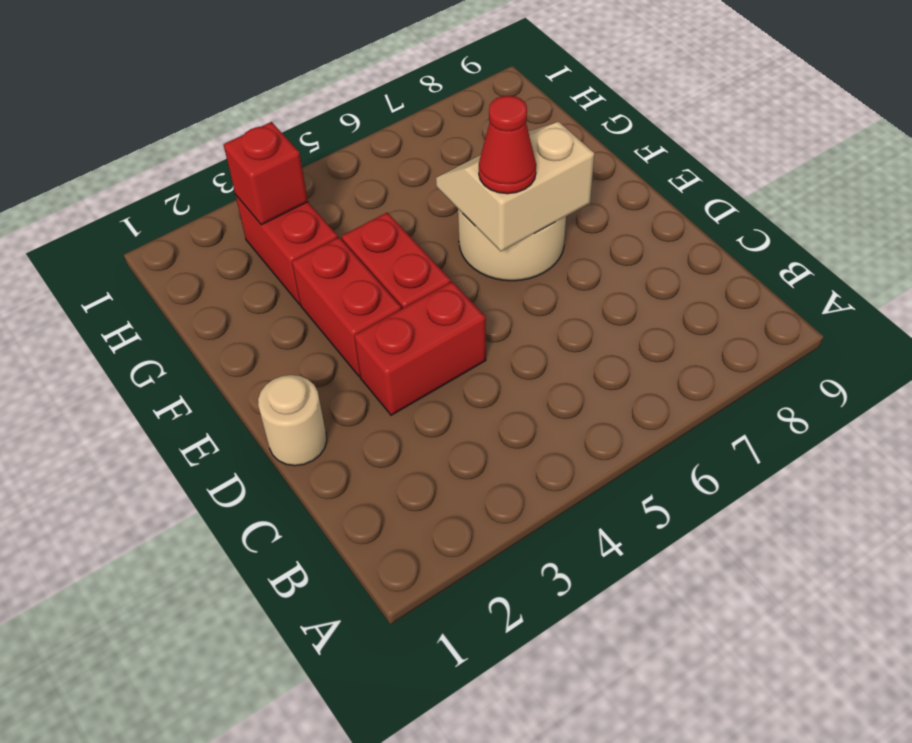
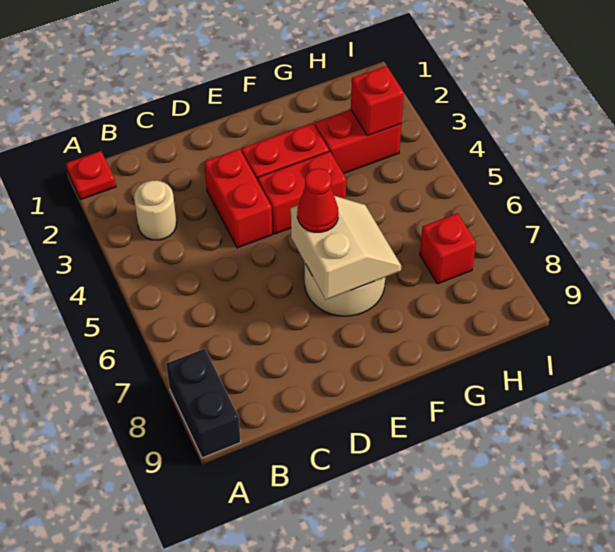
none -> red 1x1 plate [66,151,116,199]
none -> black 1x2 brick [166,349,241,458]
tan 1x1 round brick [258,375,327,466] -> tan 1x1 round brick moved to [134,180,177,240]
none -> red 1x1 brick [420,213,476,284]

